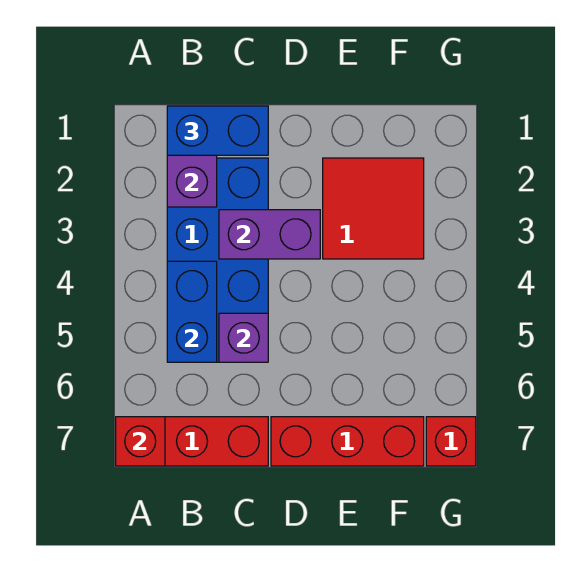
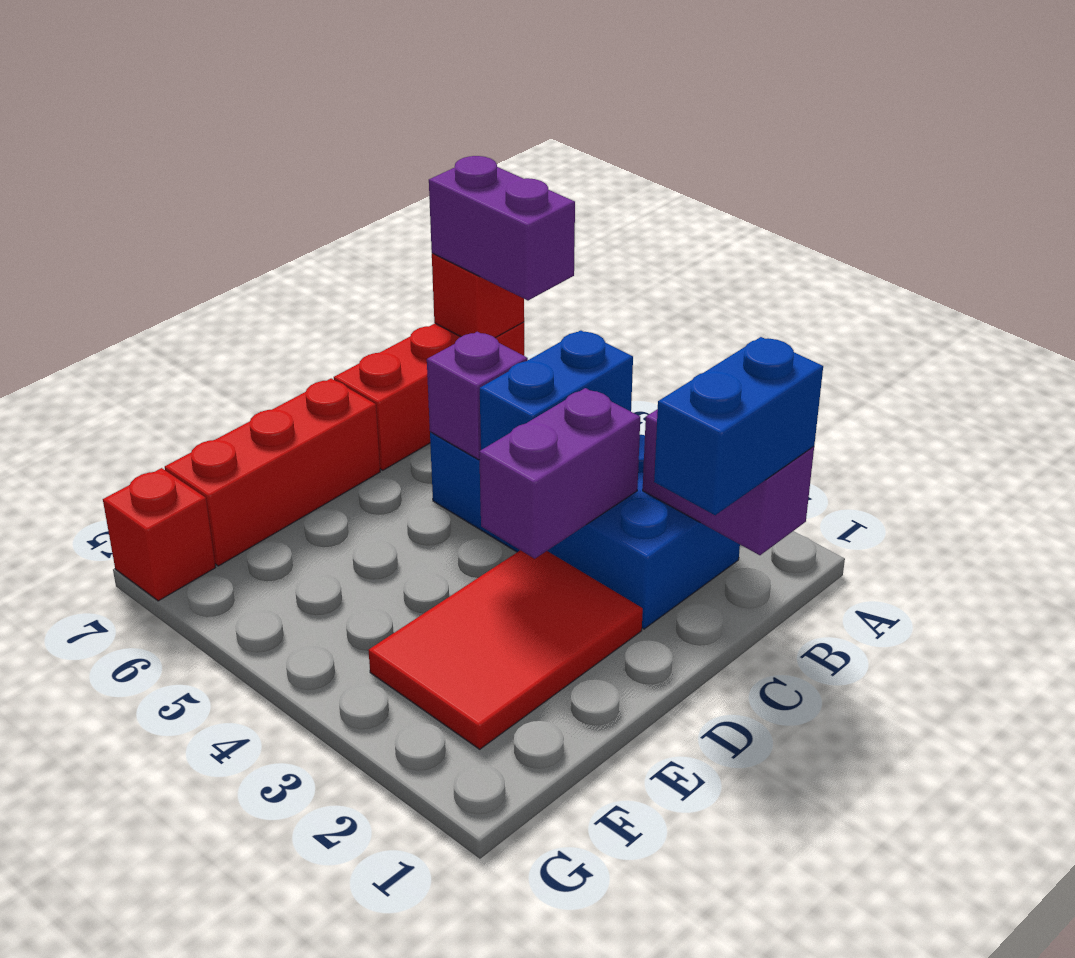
none -> purple 1x2 brick [429,156,575,300]
blue 1x2 brick [167,261,217,362] -> blue 1x2 brick turned to [480,330,633,450]
red 2x2 tile [323,158,424,259] -> red 2x3 tile [368,550,643,749]

